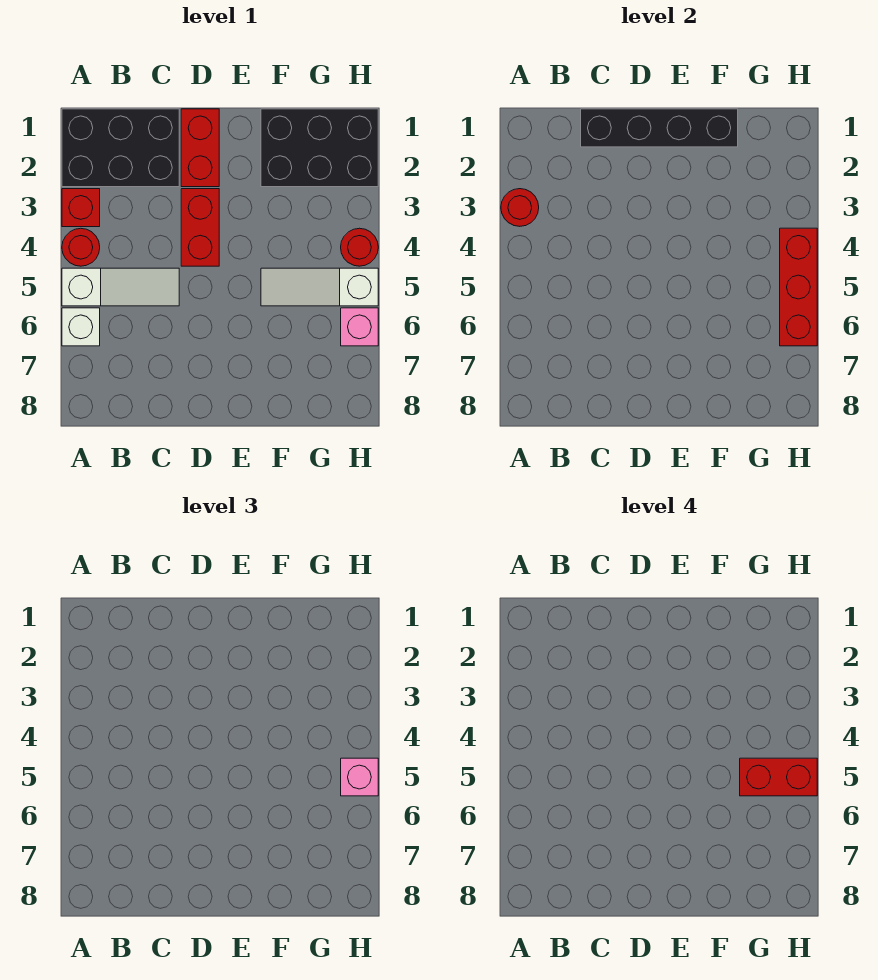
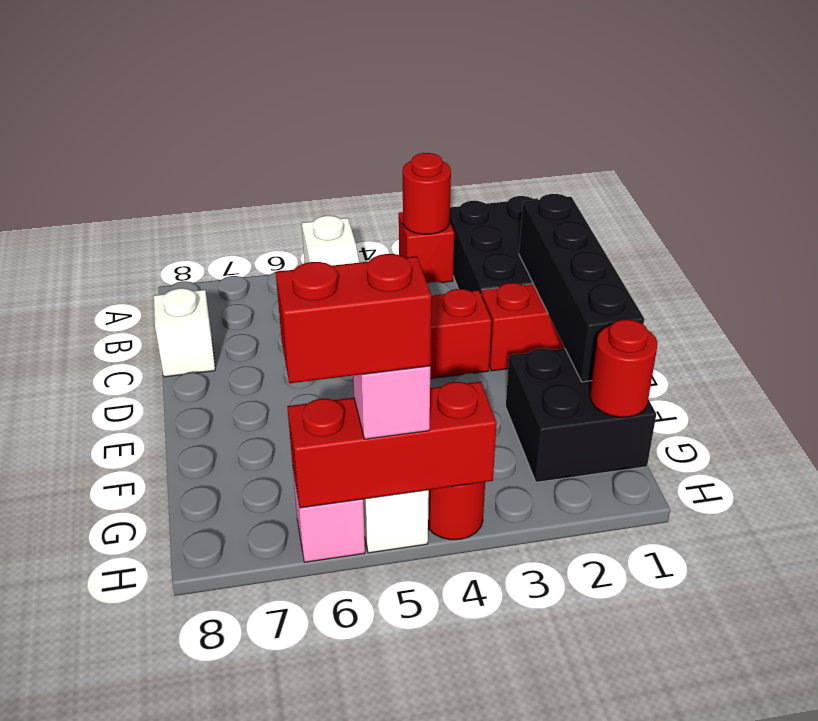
red 1x1 round brick [62,228,100,266] -> red 1x1 round brick moved to [590,319,658,417]
white 1x1 brick [62,308,100,346] -> white 1x1 brick moved to [154,288,215,377]
black 2x3 brick [261,109,378,187] -> black 2x2 brick [506,348,656,482]
red 1x2 brick [740,758,817,796] -> red 1x2 brick turned to [276,254,431,383]

